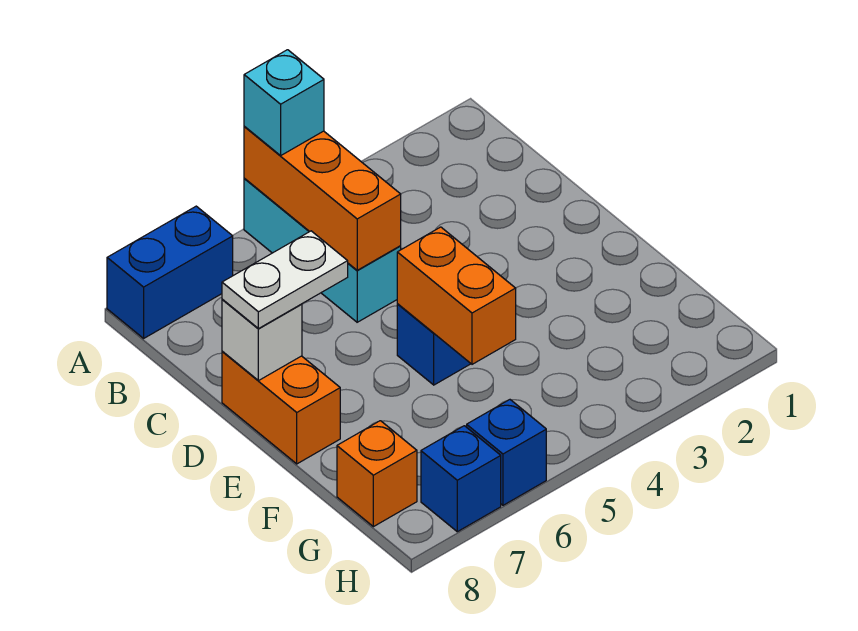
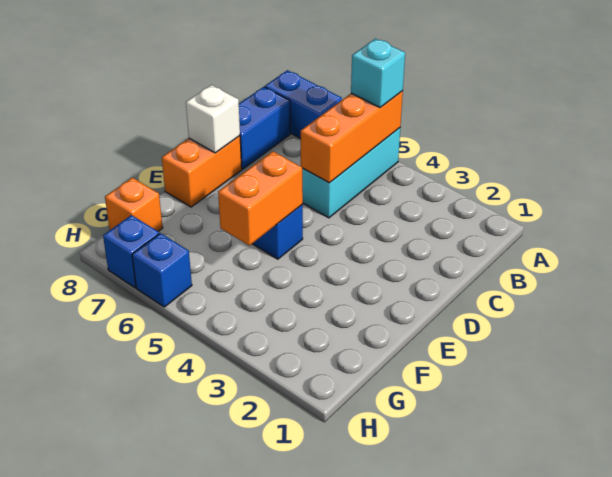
none -> blue 1x2 brick [239,87,290,169]
white 1x2 plate [222,231,348,329] -> none

